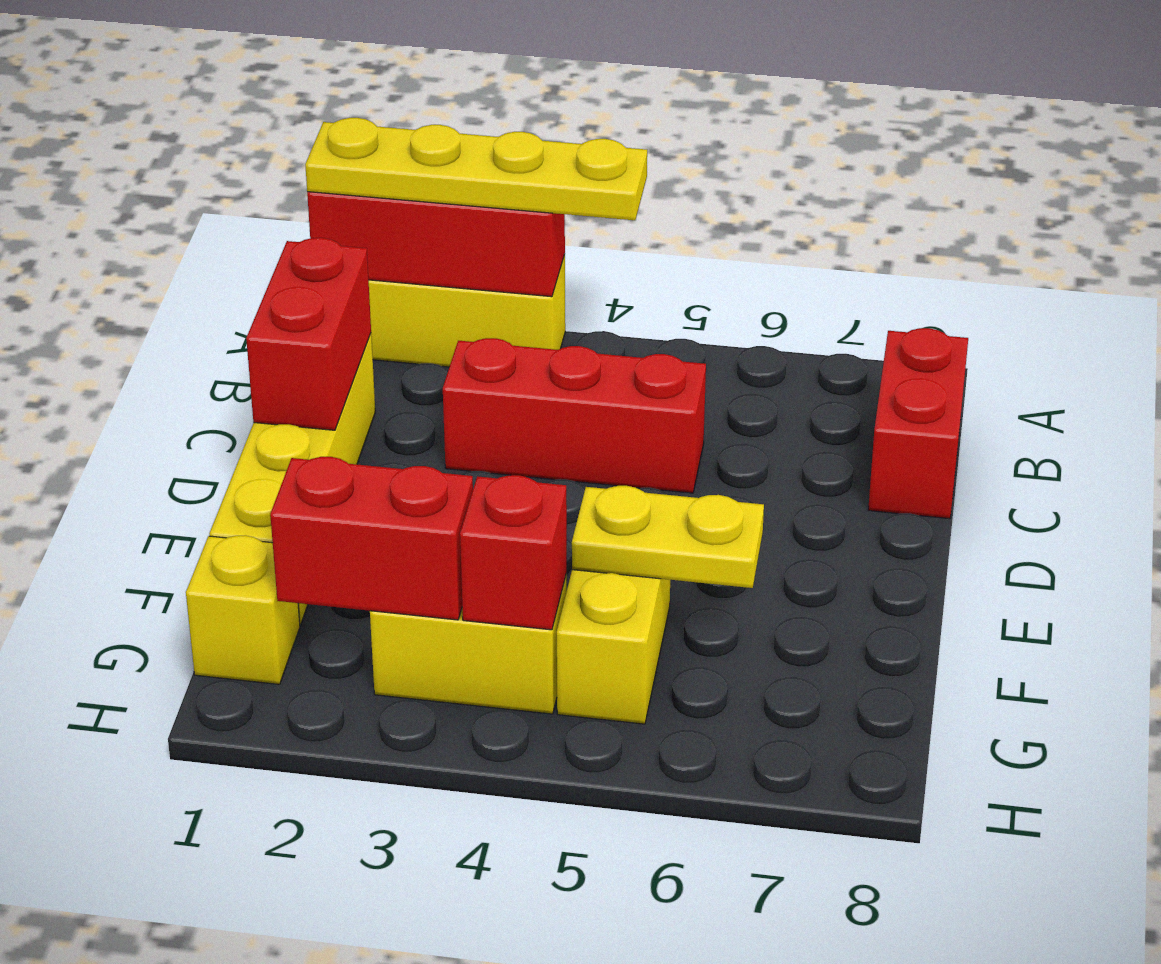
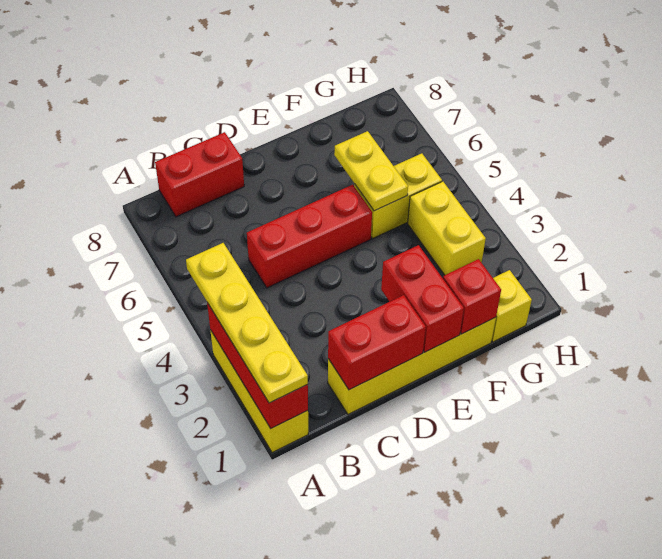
red 1x3 brick [443,338,706,493] -> red 1x3 brick turned to [247,185,372,288]
red 1x2 brick [270,457,473,620] -> red 1x2 brick moved to [381,245,464,352]
red 1x1 brick [460,475,567,630] -> red 1x1 brick moved to [443,259,501,334]

